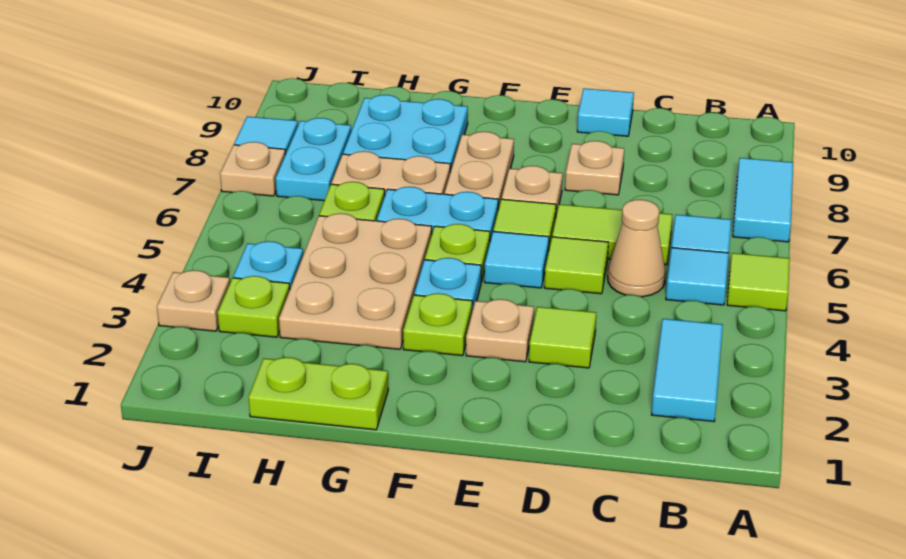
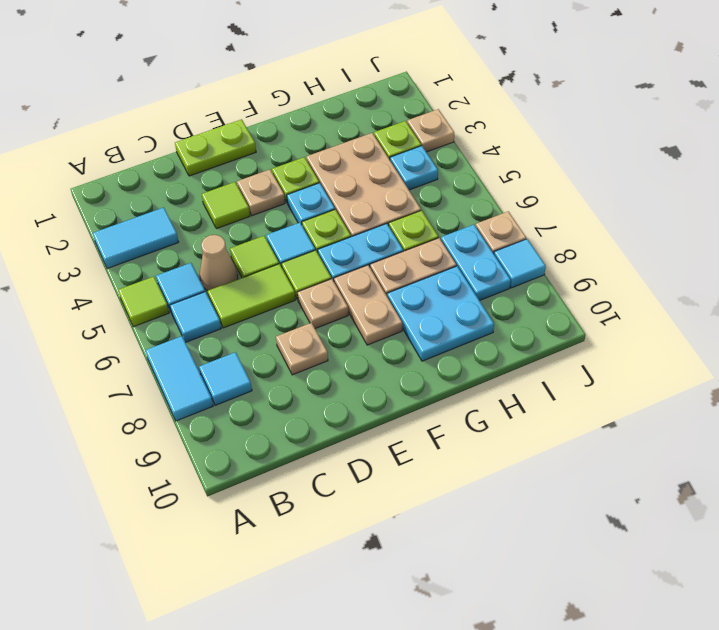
cyan 1x2 tile [651,319,723,422] -> cyan 1x2 tile turned to [93,208,178,269]
cyan 1x1 tile [577,88,634,136] -> cyan 1x1 tile moved to [199,352,252,405]
lime 1x2 plate [248,357,388,430] -> lime 1x2 plate moved to [175,119,256,176]

